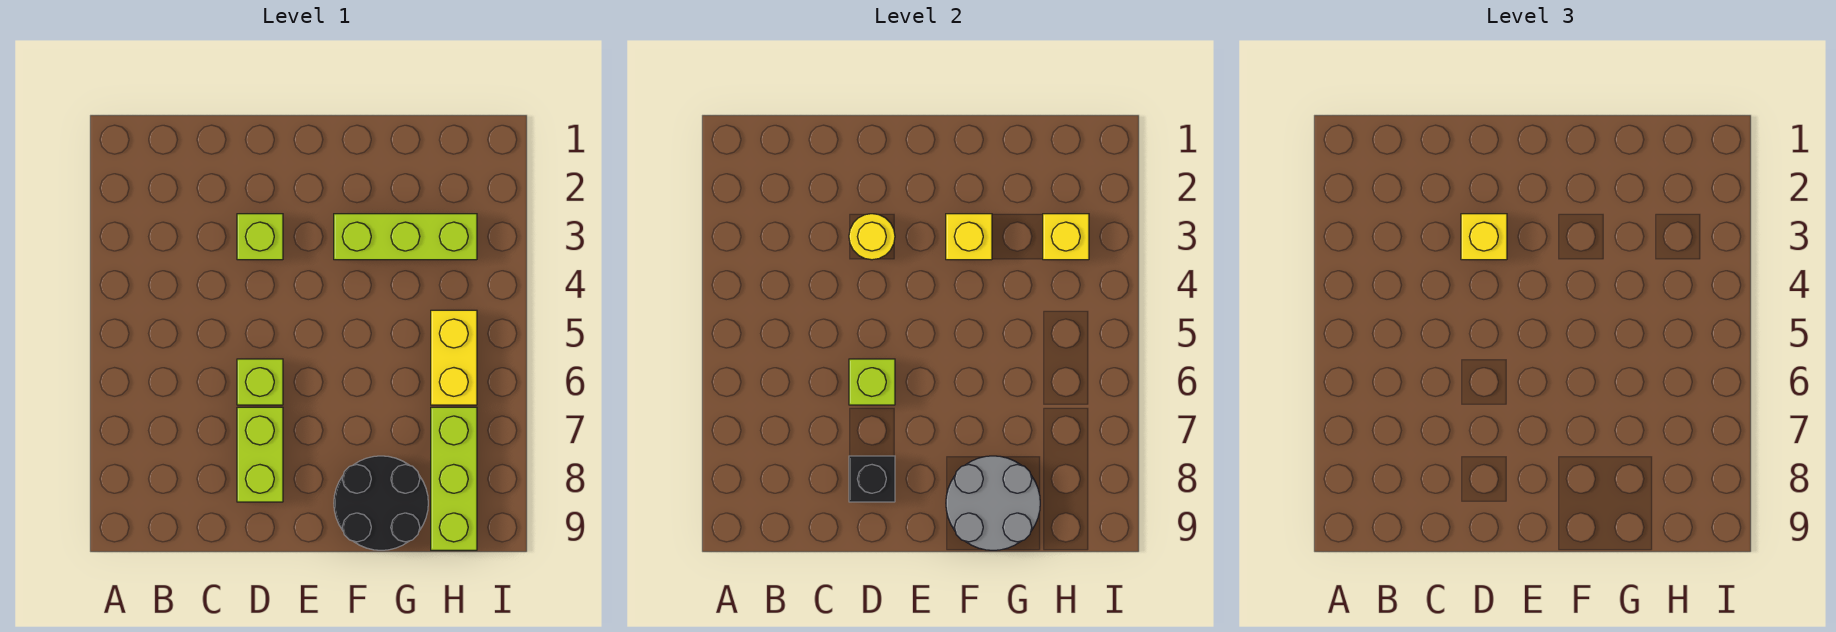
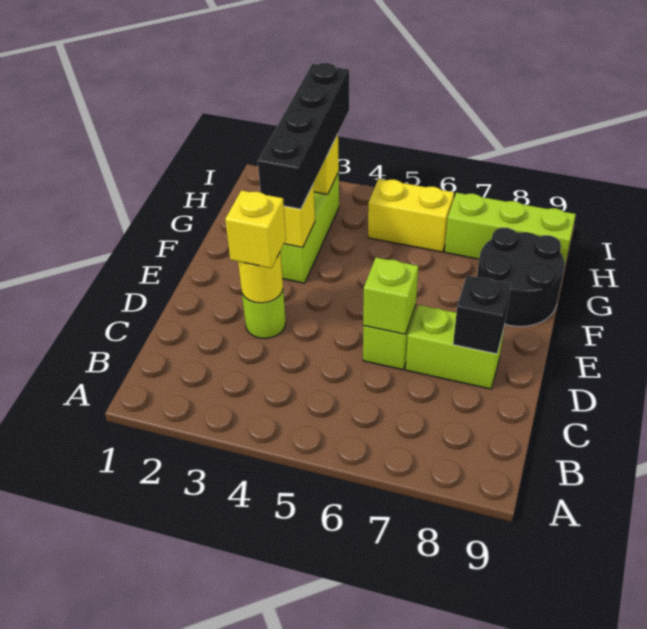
lime 1x1 brick [237,214,283,260] -> lime 1x1 round brick [242,290,286,338]
none -> black 1x4 brick [258,63,349,209]
grey 2x2 round brick [946,456,1040,550] -> none

